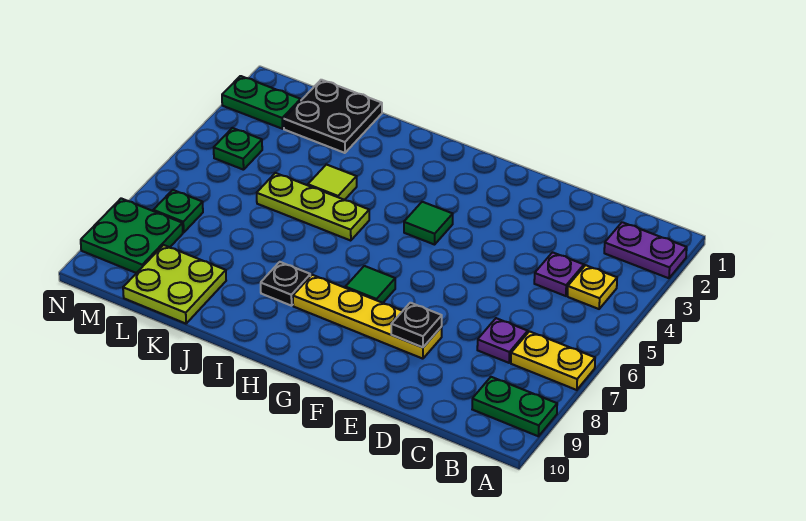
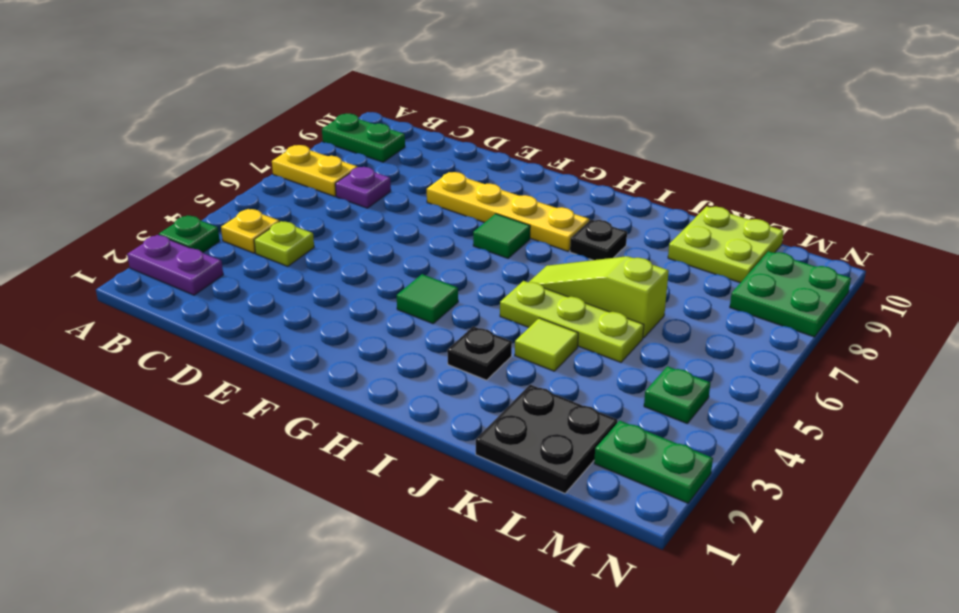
purple 1x1 plate [534,252,584,296] -> lime 1x1 plate [254,221,314,267]
black 1x1 plate [391,303,442,347] -> black 1x1 plate moved to [447,326,512,380]
none -> lime 1x3 slope [529,256,669,338]
green 1x1 plate [153,190,203,232] -> green 1x1 plate moved to [159,215,220,252]

